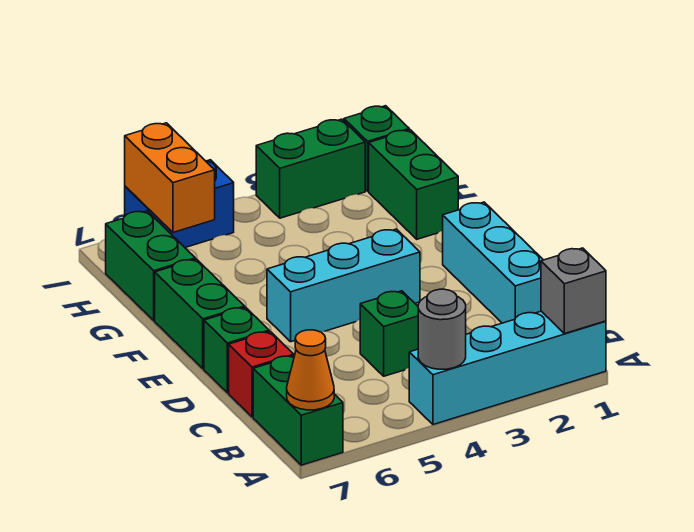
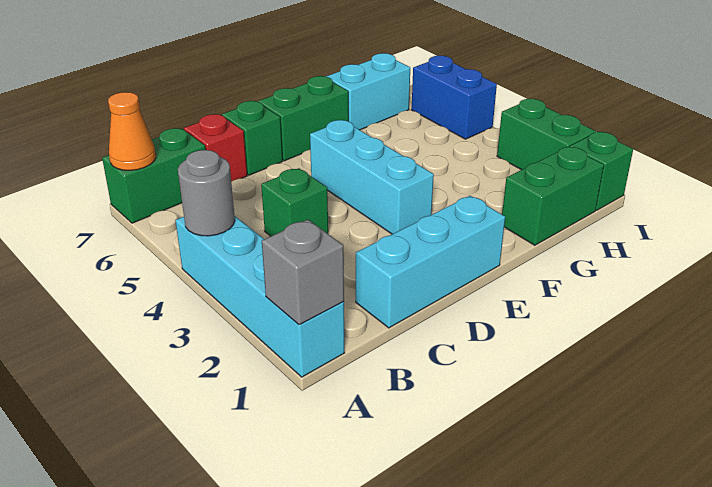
green 1x2 brick [106,211,195,320] -> cyan 1x2 brick [326,53,410,130]
orange 1x2 brick [125,123,215,232] -> none

